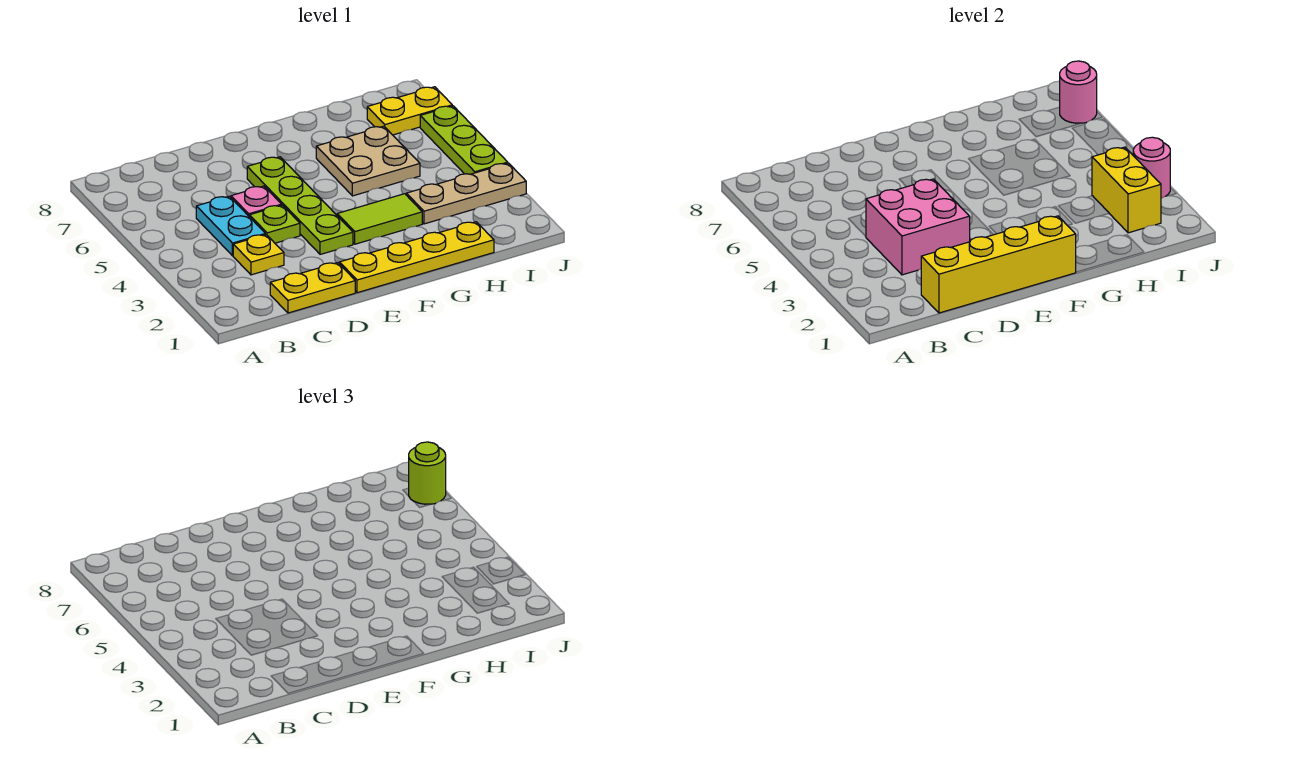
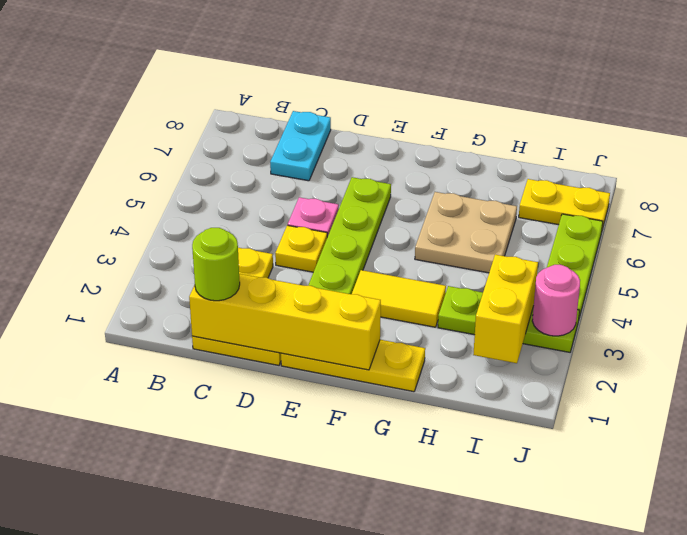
pink 2x2 brick [866,179,970,275] -> none
cyan 1x2 plate [196,196,265,256] -> cyan 1x2 plate moved to [270,111,331,181]
lime 1x1 plate [250,205,300,243] -> yellow 1x1 plate [275,225,327,272]
yellow 1x4 plate [340,222,494,293] -> yellow 1x3 plate [281,340,425,392]
lime 1x2 tile [337,194,422,244] -> yellow 1x2 tile [352,270,446,327]
tan 1x3 plate [406,163,526,224] -> lime 1x3 plate [438,286,580,352]
pink 1x1 round brick [1060,61,1097,123] -> none
lime 1x1 round brick [409,442,446,504] -> lime 1x1 round brick moved to [192,228,240,301]

